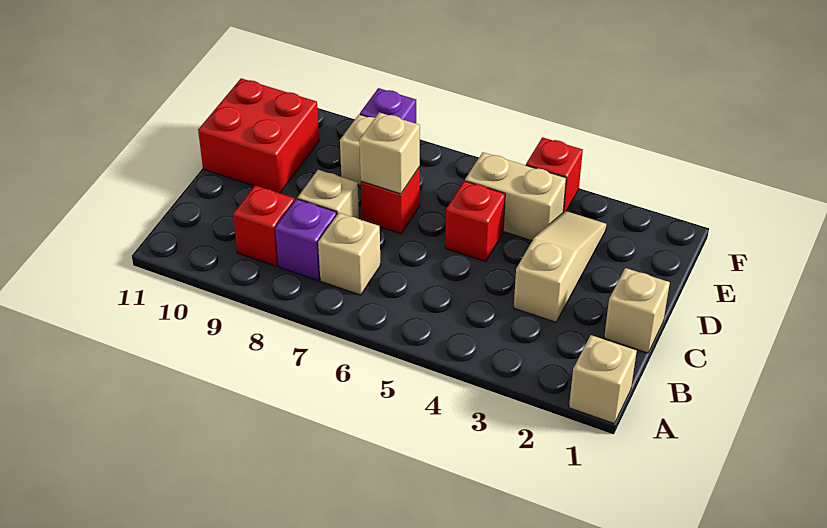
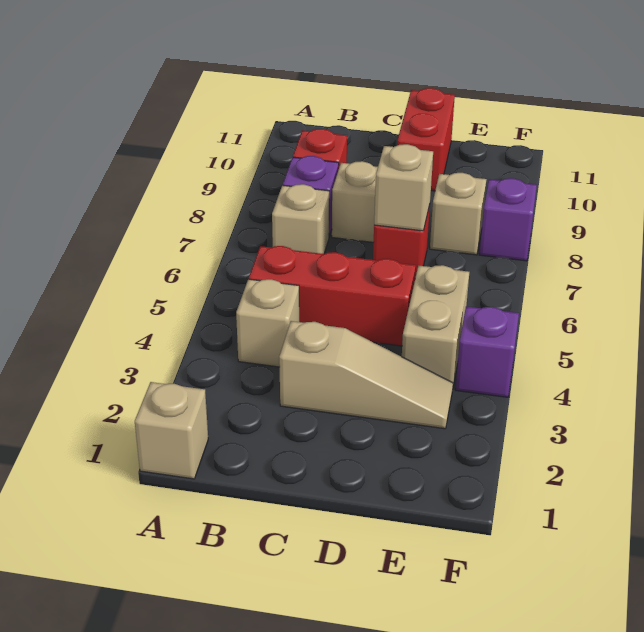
tan 1x1 brick [604,268,670,353] -> tan 1x1 brick moved to [236,279,299,367]
red 1x1 brick [445,181,505,262] -> red 1x3 brick [249,246,416,346]
red 2x2 brick [198,78,319,193] -> red 1x2 brick [397,88,455,191]
red 1x1 brick [526,137,583,212] -> purple 1x1 brick [455,306,519,397]

